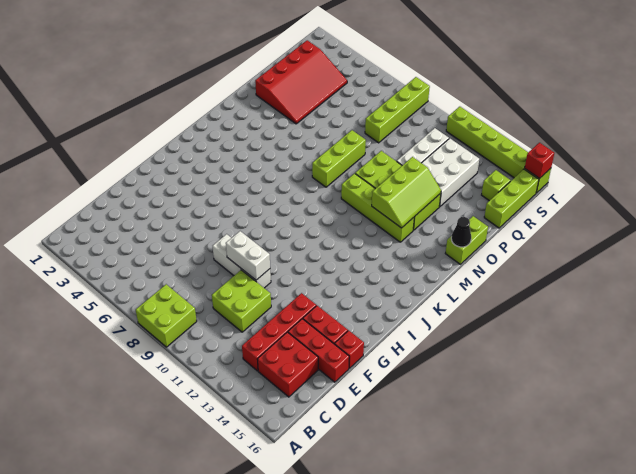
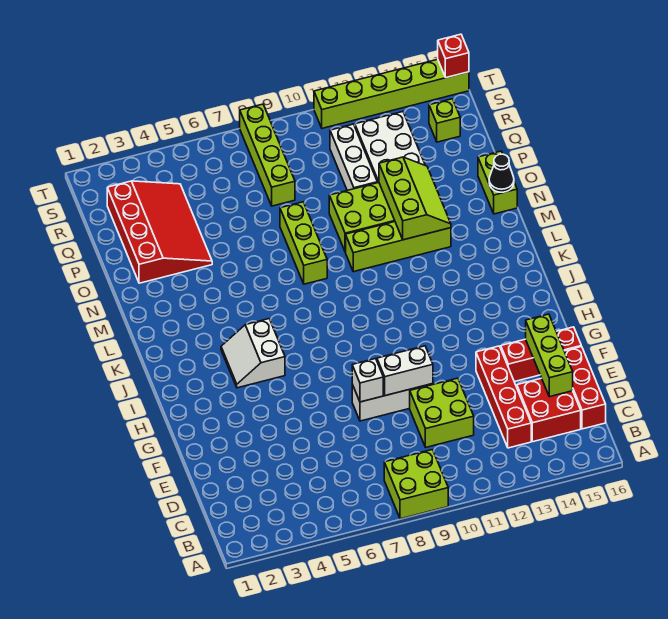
red 1x3 brick [288,319,349,382] -> red 1x3 brick turned to [564,346,606,429]
none -> white 1x1 brick [352,359,383,402]
none -> white 2x2 slope [221,319,285,388]
lime 1x3 brick [484,169,539,228] -> lime 1x3 brick moved to [526,314,573,397]

